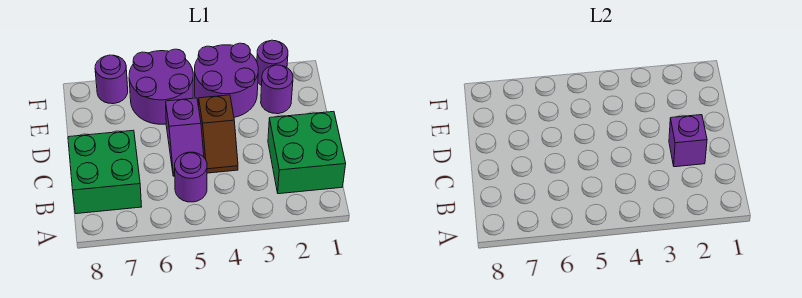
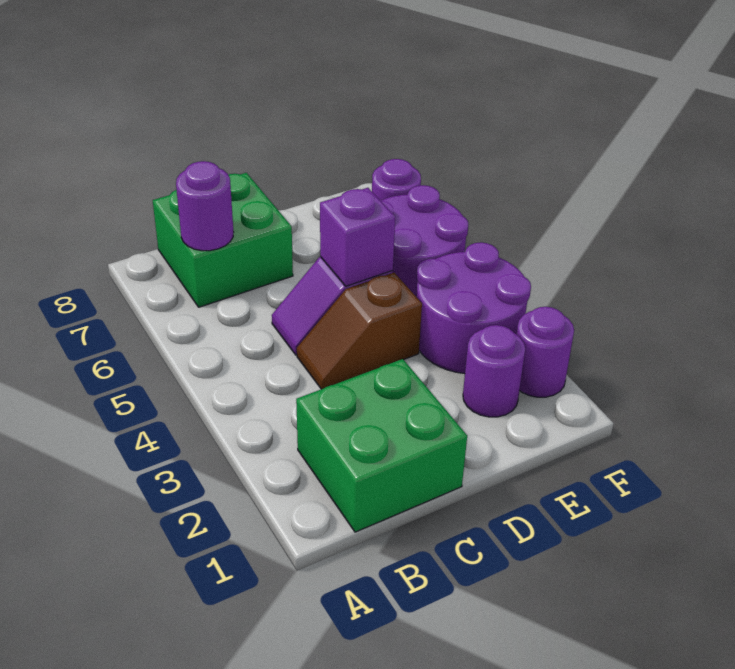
purple 1x1 round brick [175,152,207,202] -> purple 1x1 round brick moved to [176,161,233,251]
purple 1x1 brick [669,115,707,167] -> purple 1x1 brick moved to [320,188,395,286]

